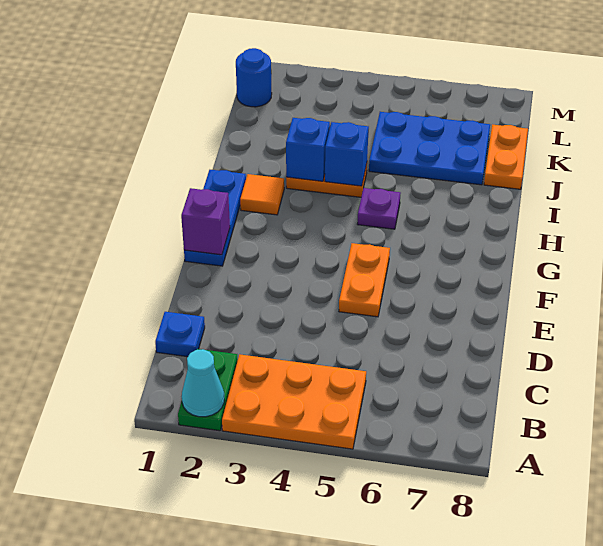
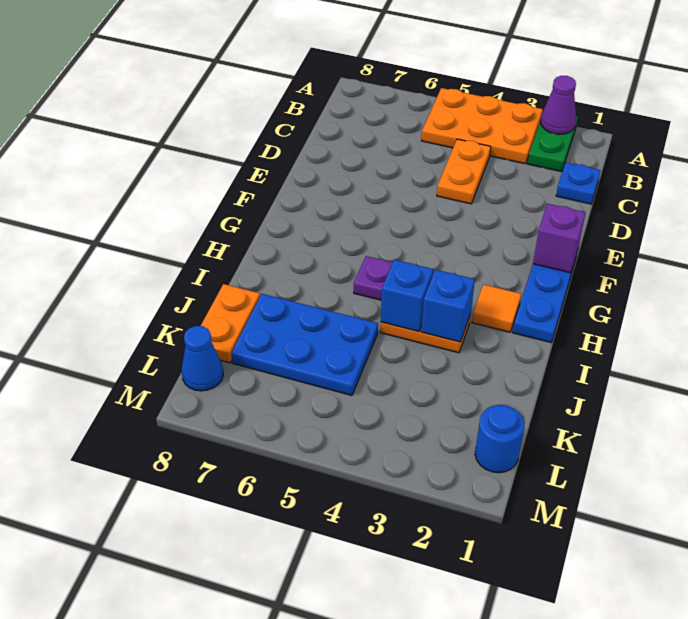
cyan 1x1 cone [182,349,224,417] -> purple 1x1 cone [541,76,576,134]
orange 1x2 plate [339,243,390,317] -> orange 1x2 plate moved to [437,139,491,204]
none -> blue 1x1 cone [182,326,223,391]

